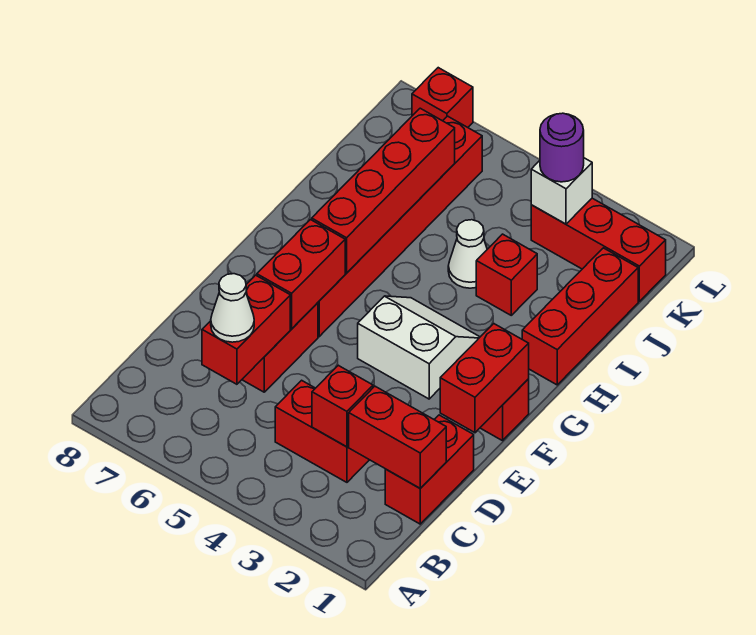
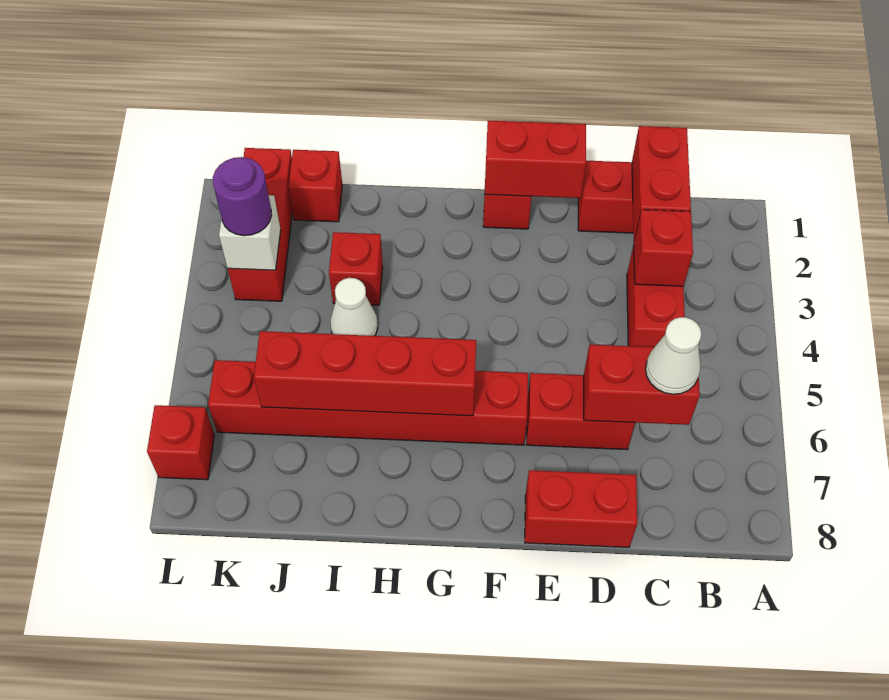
red 1x2 brick [257,220,345,329] -> red 1x2 brick moved to [525,470,637,547]
white 2x2 slope [358,296,480,399] -> none
red 1x3 brick [522,248,638,385] -> red 1x1 brick [288,150,342,222]

